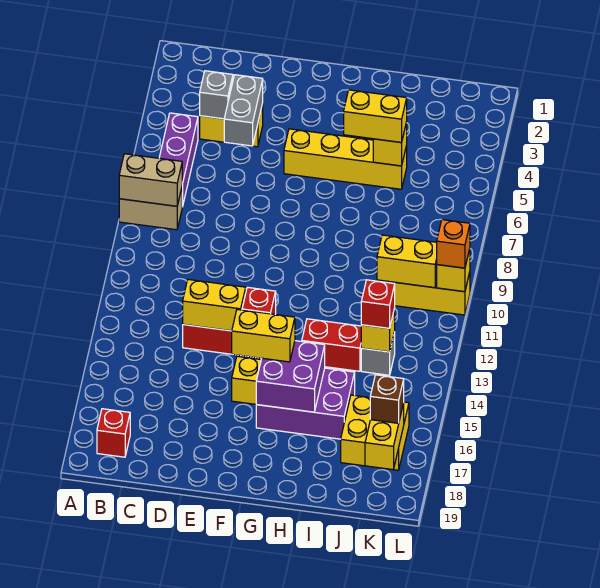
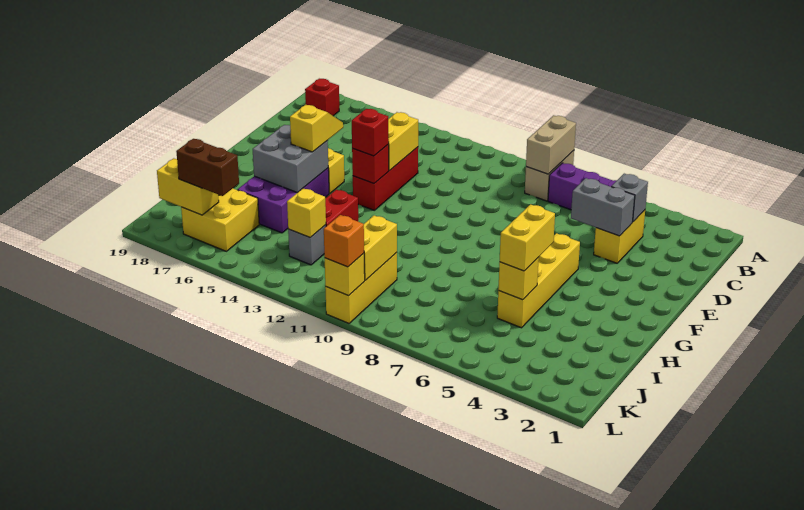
yellow 1x2 brick [232,309,295,362] -> yellow 1x2 slope [290,105,343,152]
purple 2x2 brick [256,341,325,412] -> grey 2x2 brick [253,125,328,193]
red 1x1 brick [361,280,395,328] -> red 1x1 brick moved to [352,109,389,156]
brown 1x1 brick [370,375,404,423] -> brown 1x2 brick [176,139,239,196]

